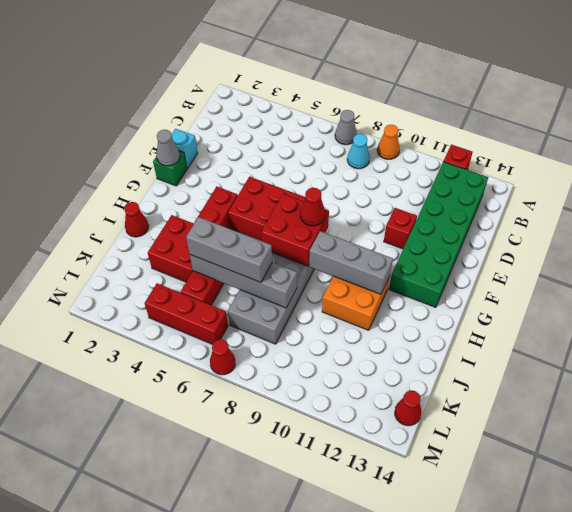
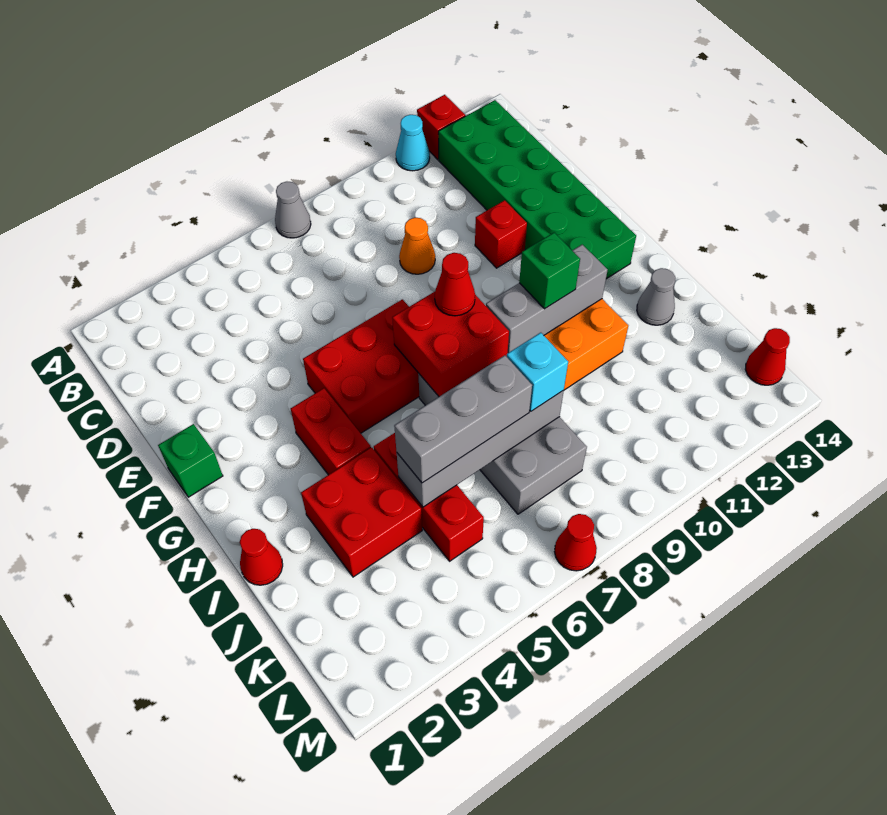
orange 1x1 cone [377,125,400,159] -> orange 1x1 cone moved to [399,218,435,274]
cyan 1x1 cone [347,134,370,169] -> cyan 1x1 cone moved to [396,115,430,171]
cyan 1x1 brick [171,129,198,169] -> cyan 1x1 brick moved to [507,333,568,411]
grey 1x1 cone [156,130,180,166] -> grey 1x1 cone moved to [637,268,675,325]
none -> green 1x1 brick [519,233,580,309]
red 1x3 brick [145,283,228,344] -> none

